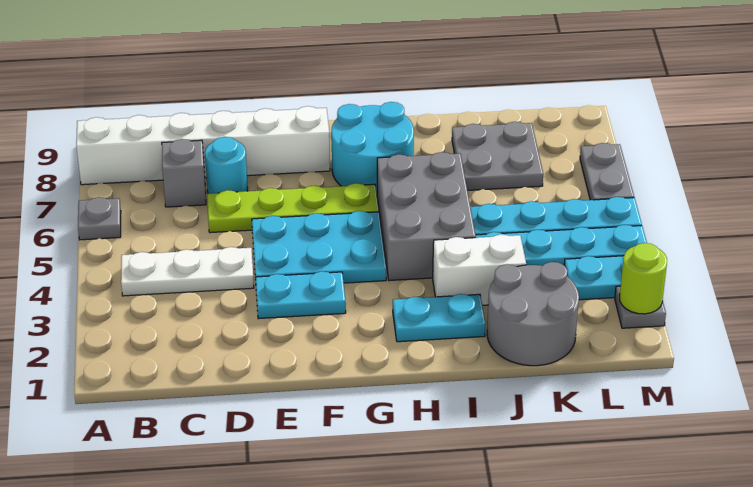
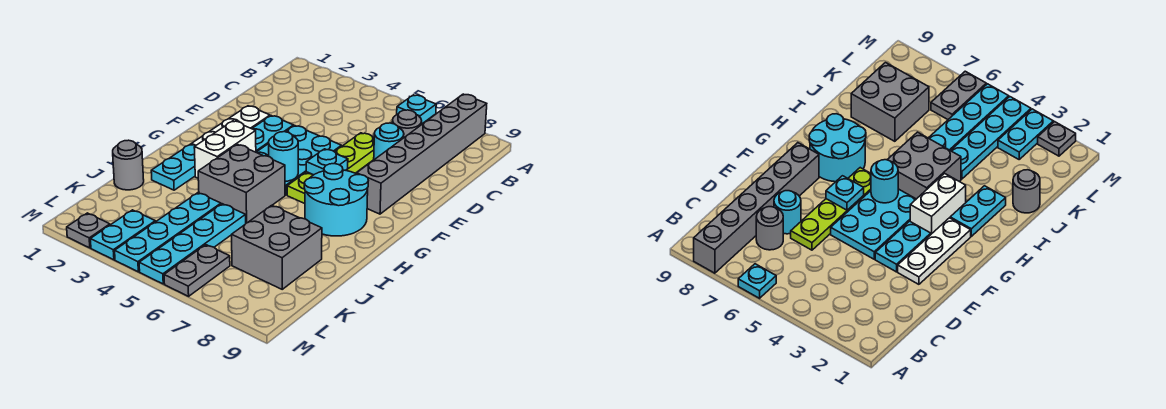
grey 1x1 plate [78,197,121,240] -> cyan 1x1 plate [397,95,436,124]
white 1x6 brick [76,106,330,185] -> grey 1x6 brick [357,94,487,214]
white 1x3 plate [121,247,254,296] -> white 1x3 plate moved to [192,106,270,145]
grey 1x1 brick [162,139,206,207] -> grey 1x1 round brick [392,110,422,137]
none -> cyan 1x1 plate [306,149,348,175]
none -> cyan 1x1 round brick [268,132,298,181]
grey 2x3 brick [377,152,476,281] -> grey 2x2 brick [198,144,285,223]
white 1x2 brick [433,234,526,305] -> white 1x2 brick moved to [194,121,256,178]
grey 2x2 round brick [487,262,579,366] -> grey 1x1 round brick [113,140,144,190]
grey 2x2 plate [452,122,543,190] -> grey 2x2 brick [232,205,322,289]
lime 1x1 round brick [620,243,667,314] -> none
grey 1x2 plate [580,143,634,200] -> grey 1x2 plate turned to [164,245,230,296]

